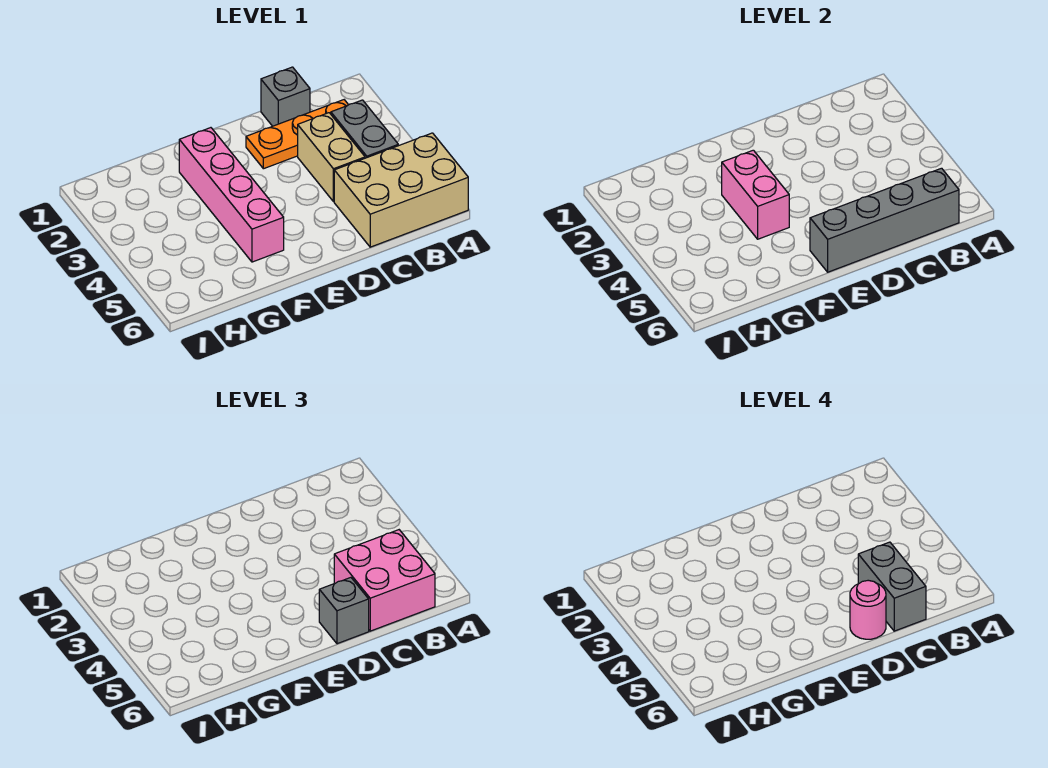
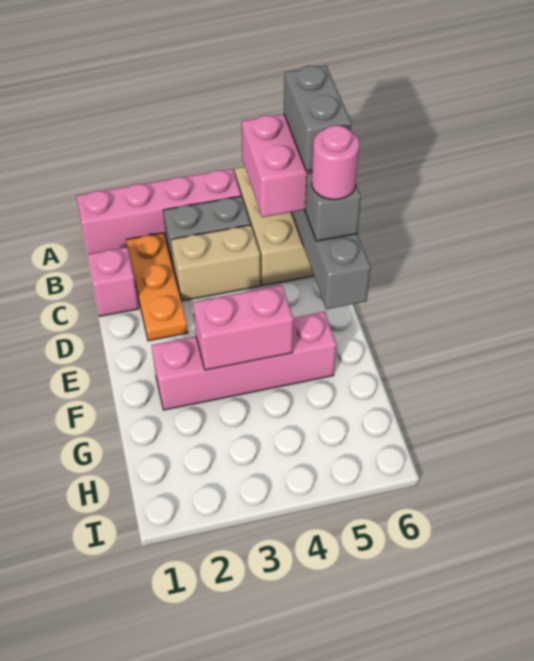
none -> pink 1x4 brick [76,169,241,254]
grey 1x1 brick [261,67,310,126] -> pink 1x1 brick [87,247,139,316]
grey 1x2 brick [858,542,926,631] -> grey 1x2 brick turned to [284,65,351,171]

